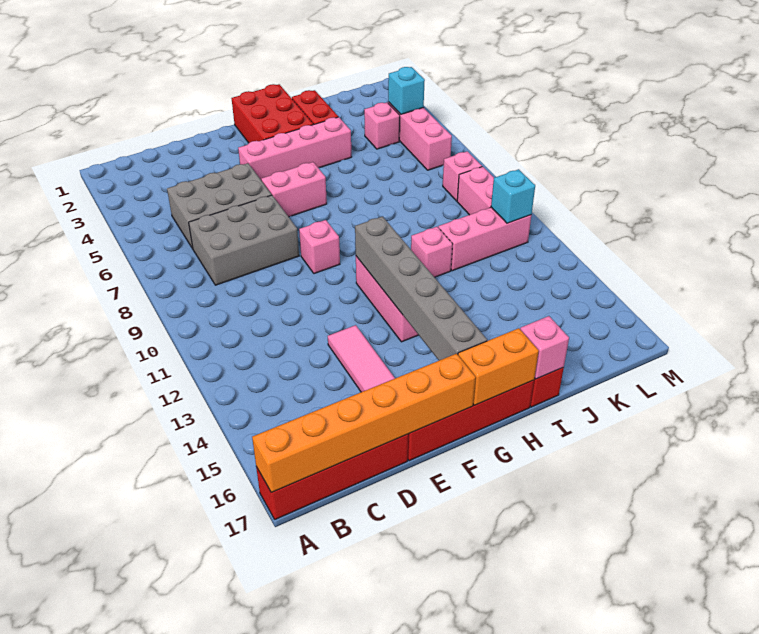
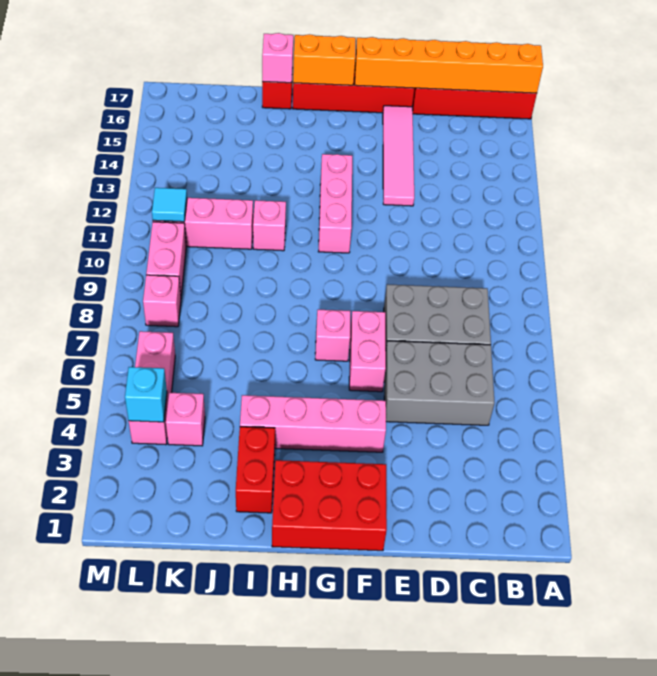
pink 1x2 brick [261,162,327,217] -> pink 1x2 brick turned to [349,311,386,392]
pink 1x1 brick [299,220,340,274] -> pink 1x1 brick moved to [315,310,351,361]
red 2x3 brick [231,84,314,143] -> red 2x3 brick turned to [272,460,387,551]
grey 1x6 brick [355,216,487,360] -> none
cyan 1x1 brick [491,169,535,223] -> cyan 1x1 tile [152,188,187,222]

